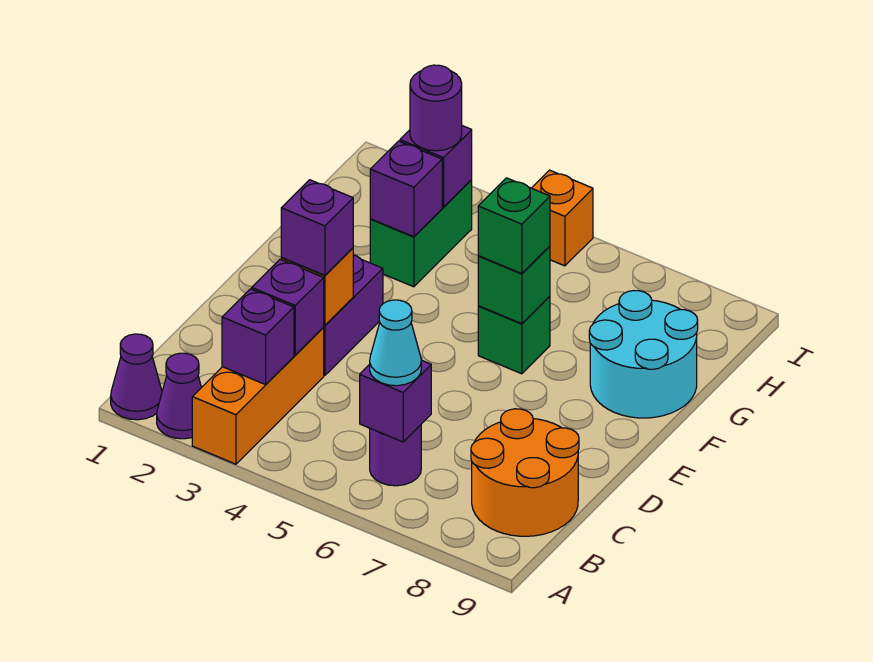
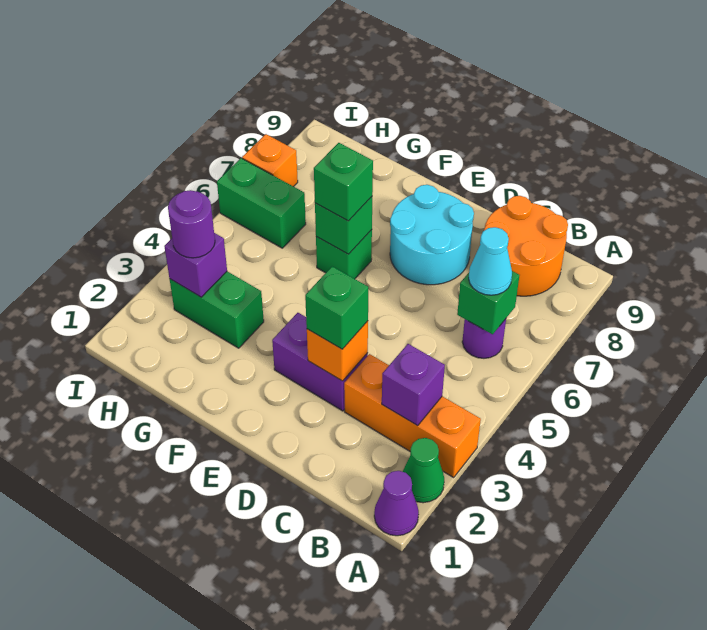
purple 1x1 cone [157,353,201,439] -> green 1x1 cone [403,438,444,503]
purple 1x1 brick [360,360,431,442] -> green 1x1 brick [457,271,520,334]
purple 1x1 brick [252,259,324,355] -> none
purple 1x1 brick [281,180,353,275] -> green 1x1 brick [305,266,368,349]
cyan 2x2 round brick [589,291,698,418] -> cyan 2x2 round brick moved to [390,185,474,285]
purple 1x1 brick [370,141,442,237] -> none
none -> green 1x2 brick [217,158,306,248]
orange 1x1 brick [532,170,593,266] -> orange 1x1 brick moved to [242,134,298,187]

